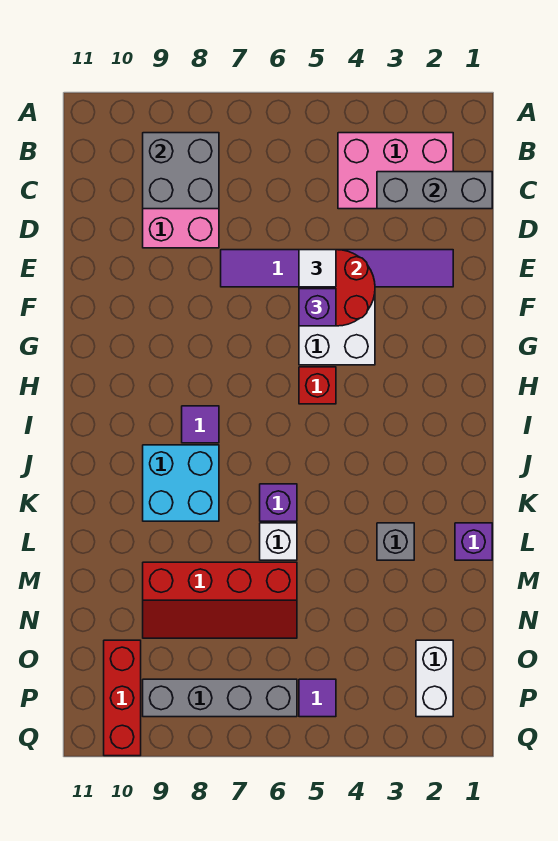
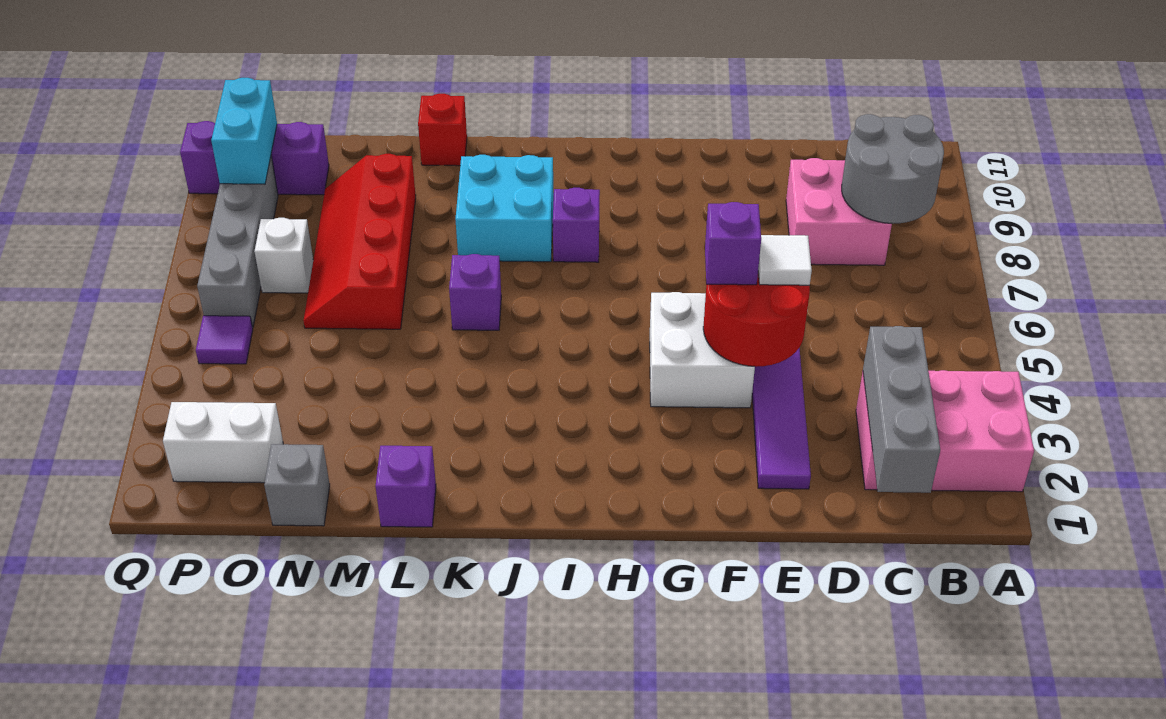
pink 2x3 brick [338,133,453,209] -> pink 2x3 brick turned to [856,370,1034,492]
grey 2x2 brick [143,133,219,209] -> grey 2x2 round brick [842,114,944,224]
red 1x1 brick [299,367,336,404] -> red 1x1 brick moved to [418,94,467,166]
purple 1x1 tile [182,406,219,443] -> purple 1x1 brick [553,188,600,262]
grey 1x1 brick [377,523,414,560] -> grey 1x1 brick moved to [264,444,330,526]
white 1x1 brick [260,523,297,560] -> white 1x1 brick moved to [255,218,313,293]
red 1x3 brick [104,640,141,756] -> purple 1x3 brick [180,121,329,195]
none -> cyan 1x2 brick [211,78,277,184]

